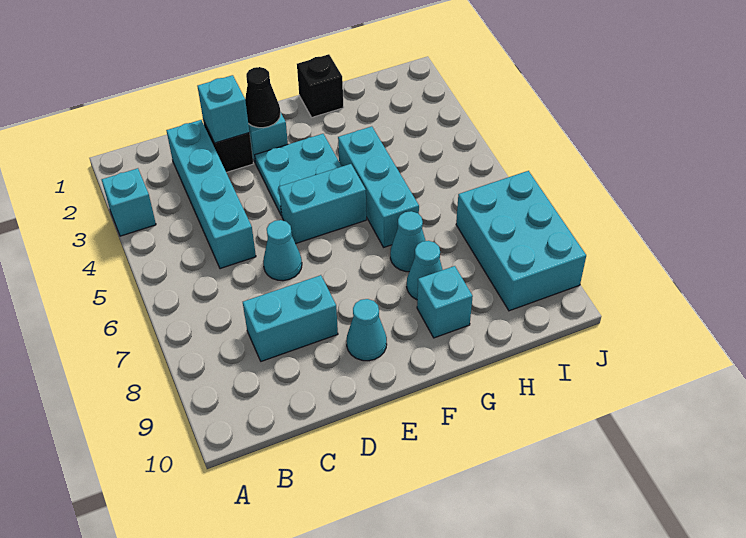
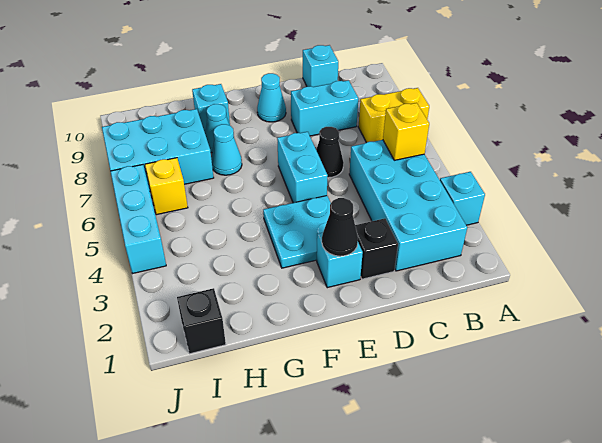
none -> yellow 1x2 brick [358,88,429,143]
none -> yellow 1x1 brick [383,103,429,160]
cyan 1x4 brick [166,120,256,269] -> cyan 2x4 brick [349,140,467,271]
cyan 1x1 brick [198,75,249,143] -> cyan 1x1 brick moved to [303,45,338,87]
cyan 1x1 cone [263,220,302,281] -> black 1x1 cone [316,127,344,178]
cyan 1x2 brick [279,164,366,244] -> cyan 1x2 brick turned to [277,132,328,203]
black 1x1 brick [297,54,344,117] -> black 1x1 brick moved to [177,288,226,354]
cyan 1x3 brick [338,126,419,247] -> cyan 1x3 brick moved to [111,165,166,274]
none -> yellow 1x1 brick [145,158,188,215]
cyan 2x3 brick [456,171,586,311] -> cyan 2x3 brick turned to [102,109,214,191]

